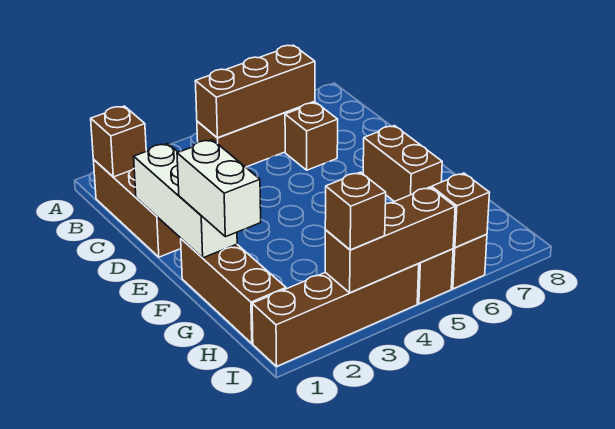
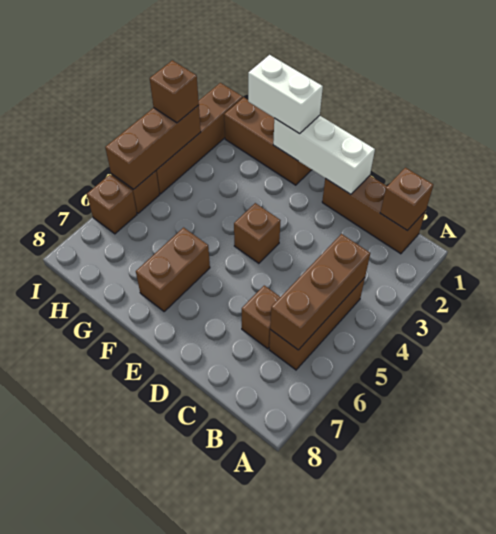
brown 1x2 brick [363,126,442,202] -> brown 1x2 brick turned to [136,228,210,312]
brown 1x1 brick [431,173,490,248] -> brown 1x1 brick moved to [234,203,281,263]

